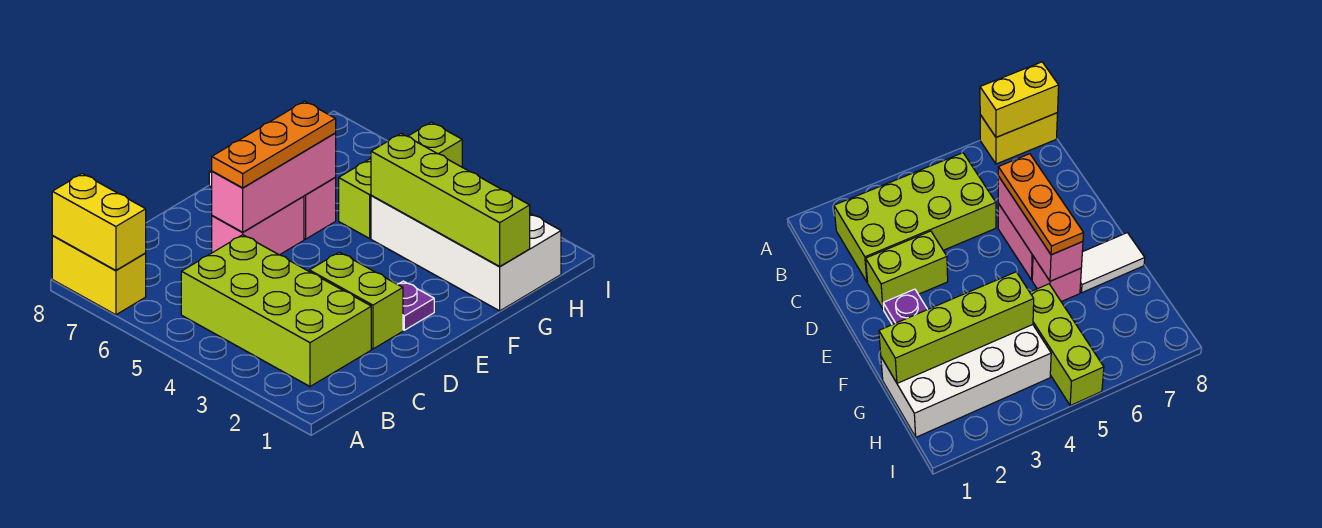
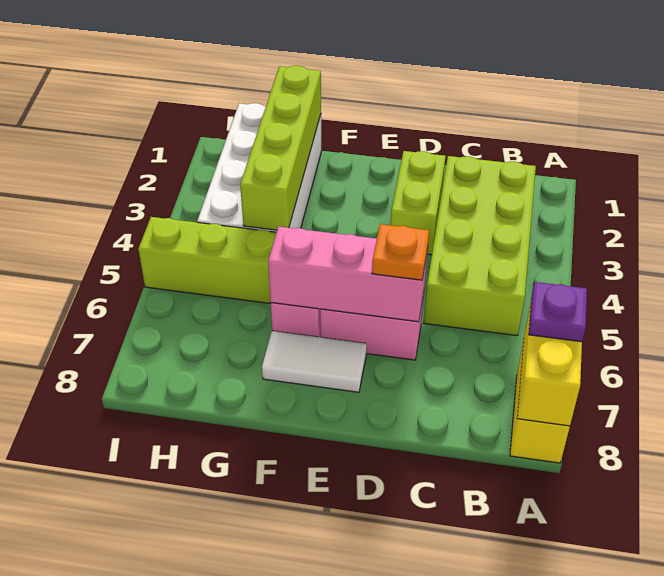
orange 1x3 plate [212,101,336,188] -> orange 1x1 plate [372,224,429,280]
purple 1x1 plate [398,281,434,330] -> purple 1x1 plate moved to [529,282,587,342]
white 1x2 tile [1080,233,1145,293] -> white 1x2 tile turned to [262,331,367,392]

